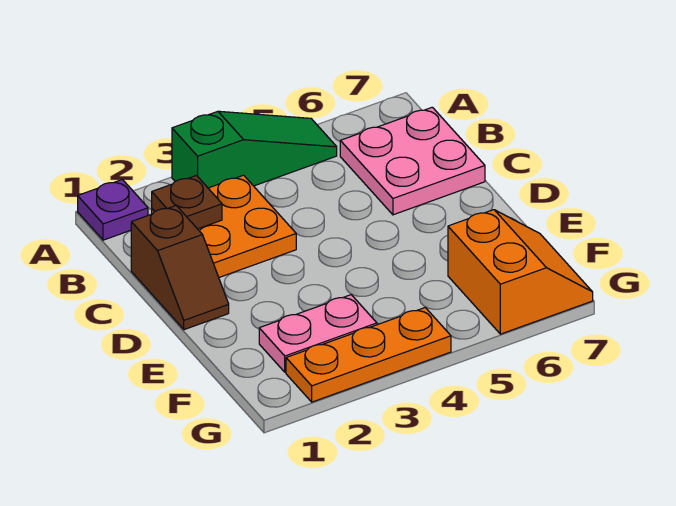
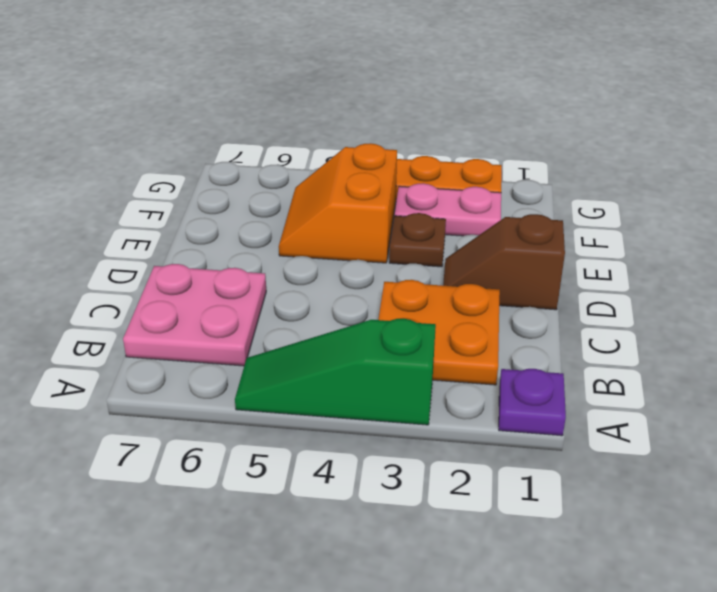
brown 1x1 plate [152,176,222,229] -> brown 1x1 plate moved to [389,213,446,267]
brown 1x2 slope [131,206,229,330] -> brown 1x2 slope turned to [443,214,565,310]
orange 2x2 slope [448,210,593,334] -> orange 2x2 slope moved to [279,143,397,263]

